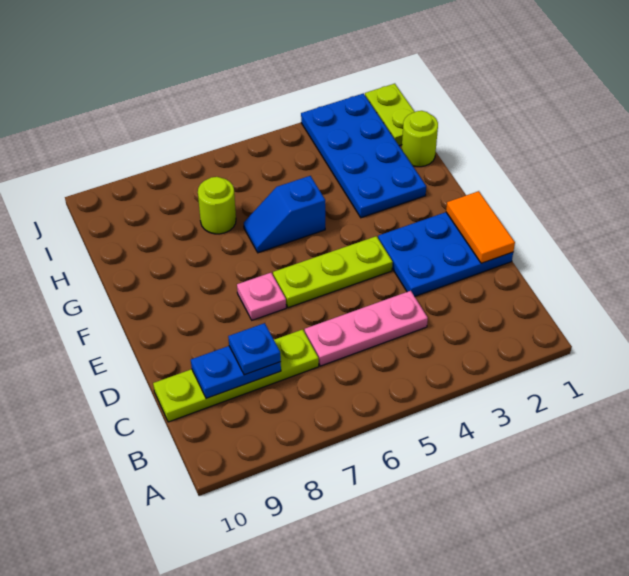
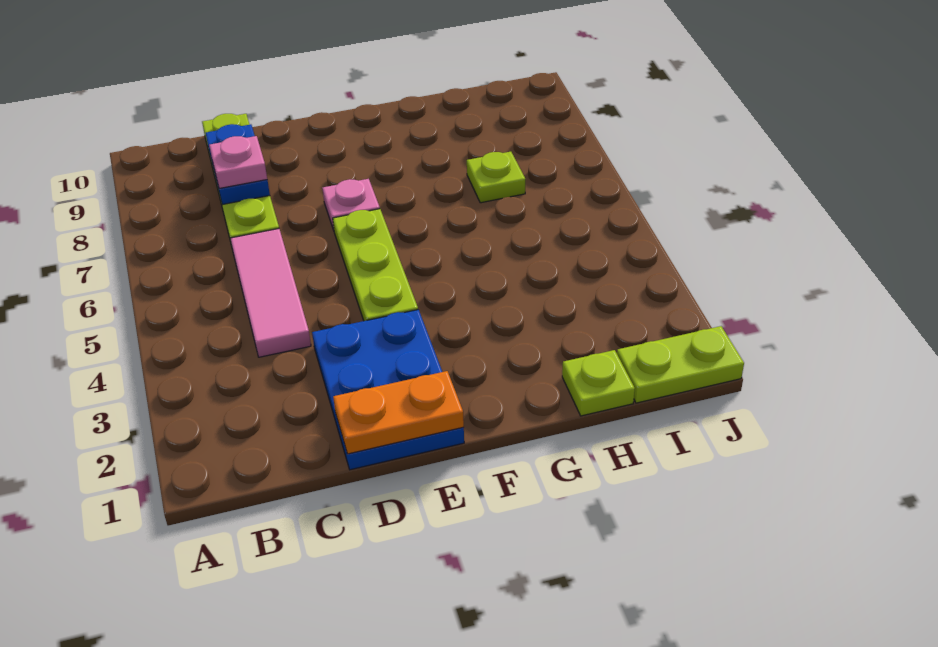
pink 1x3 plate [305,291,428,366] -> pink 1x3 tile [230,229,311,357]
blue 1x1 plate [228,323,281,375] -> pink 1x1 plate [209,136,267,189]
orange 1x2 tile [446,191,515,263] -> orange 1x2 plate [333,371,464,454]
blue 2x4 plate [301,93,426,218] -> none
blue 1x2 slope [244,176,325,253] -> none
lime 1x1 round brick [402,111,438,167] -> lime 1x1 plate [562,350,635,416]
lime 1x1 round brick [198,177,236,234] -> lime 1x1 plate [467,152,525,203]

